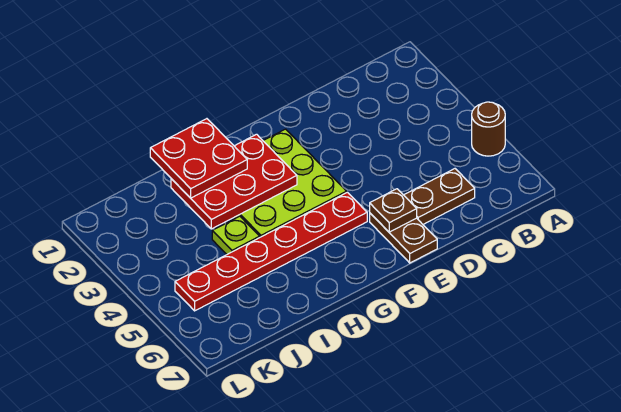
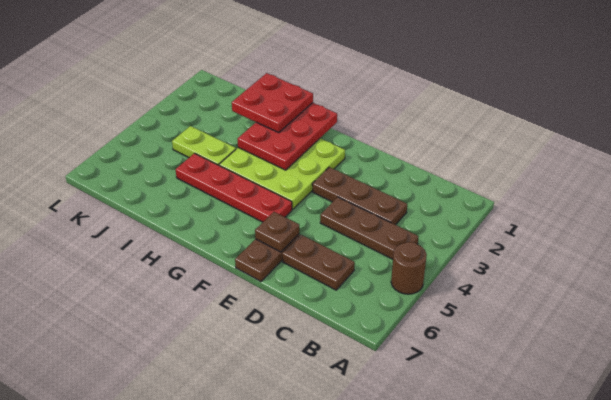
none -> brown 1x3 plate [320,197,419,259]
none -> brown 1x3 plate [312,167,407,225]
red 1x6 plate [175,192,367,311] -> red 1x4 plate [176,153,292,222]
red 2x3 plate [171,134,297,229] -> red 2x3 plate turned to [238,103,337,170]
lime 1x1 plate [212,216,260,254] -> lime 1x2 plate [172,126,236,165]

